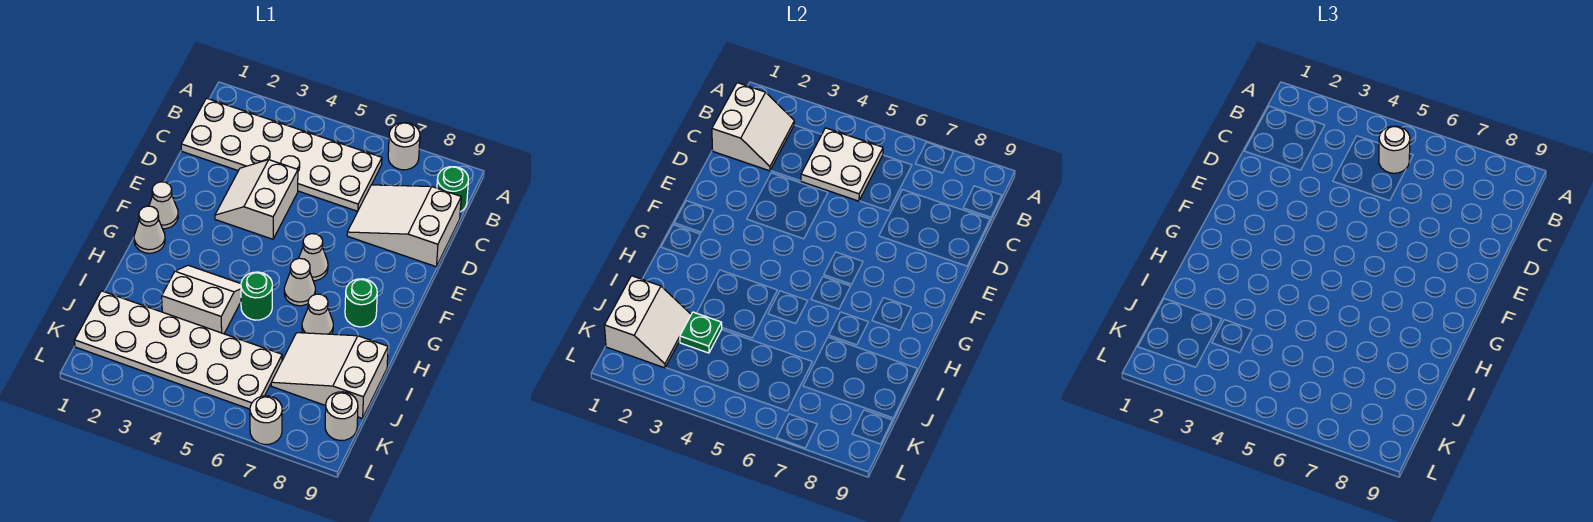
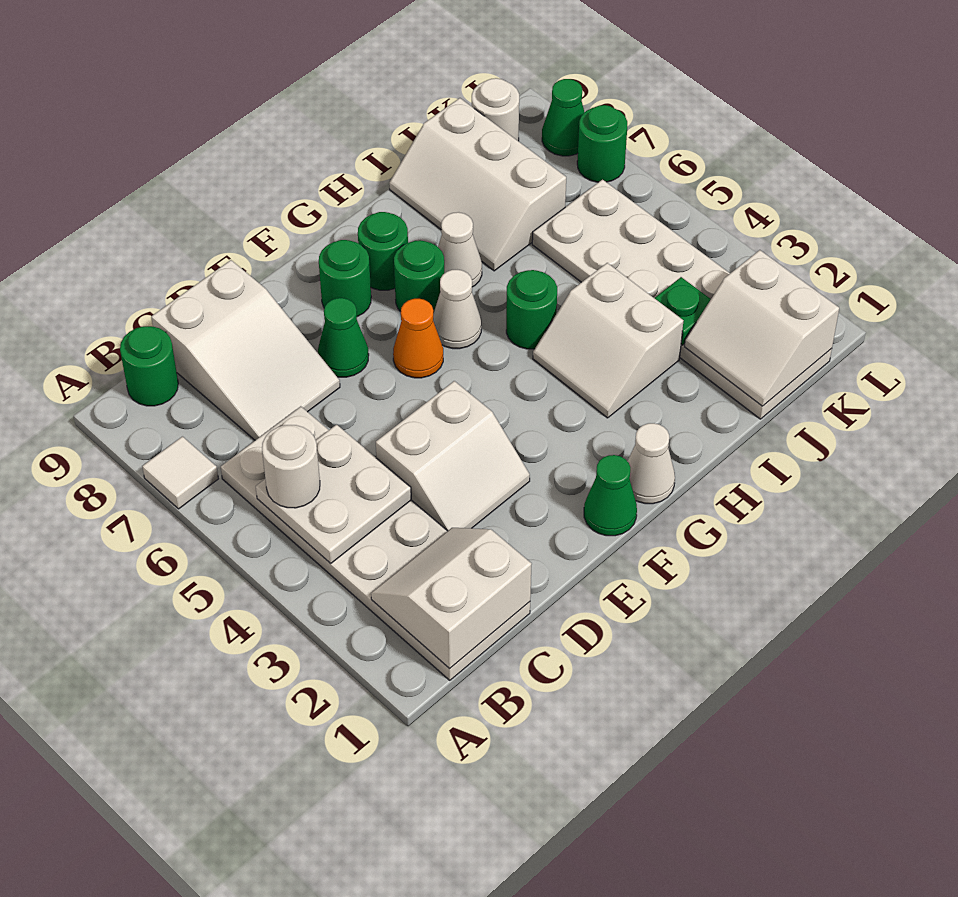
white 1x1 round brick [388,123,420,170] -> white 1x1 tile [142,436,218,509]
none -> green 1x1 cone [318,298,369,377]
white 1x1 cone [149,182,178,229] -> green 1x1 cone [584,455,637,536]
white 1x1 cone [299,234,328,281] -> orange 1x1 cone [393,299,443,378]
none -> green 1x1 round brick [319,240,371,317]
none -> green 1x1 round brick [394,240,444,313]
white 2x3 slope [271,333,388,419] -> white 2x3 slope turned to [389,98,566,271]
white 2x2 slope [604,276,691,368] -> white 2x2 slope turned to [684,250,839,406]
white 1x1 round brick [250,396,282,445] -> green 1x1 round brick [577,105,627,182]
none -> green 1x1 cone [542,79,585,156]

